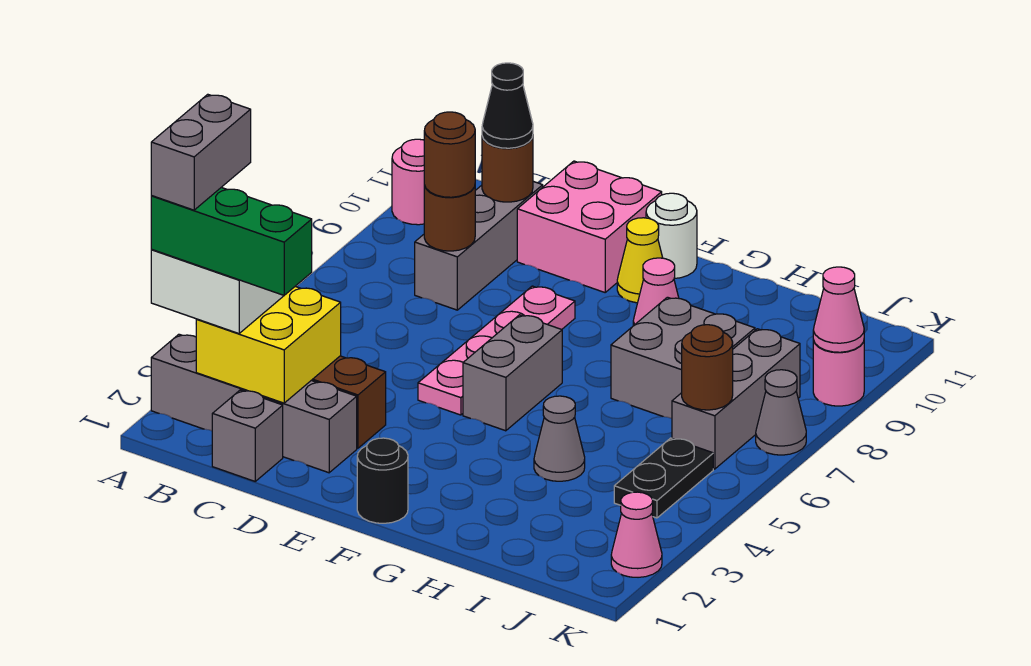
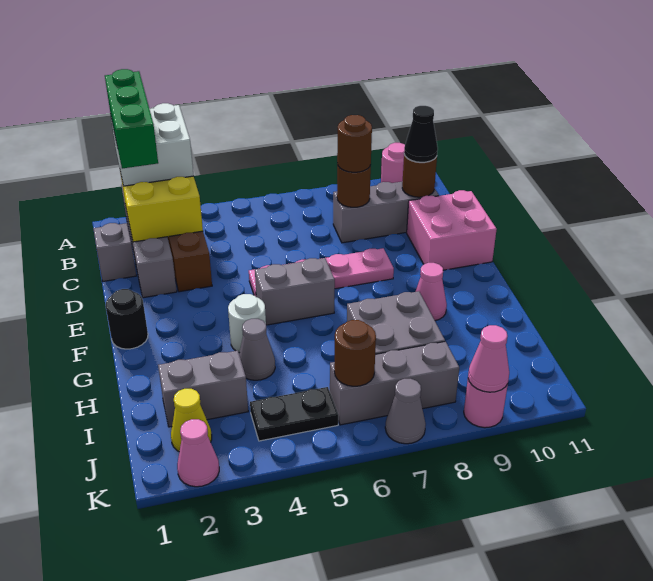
grey 1x2 brick [151,94,251,210] -> grey 1x2 brick moved to [158,351,248,427]
yellow 1x1 cone [617,218,663,303] -> yellow 1x1 cone moved to [171,389,212,452]
white 1x1 round brick [646,193,697,278] -> white 1x1 round brick moved to [228,294,266,353]

